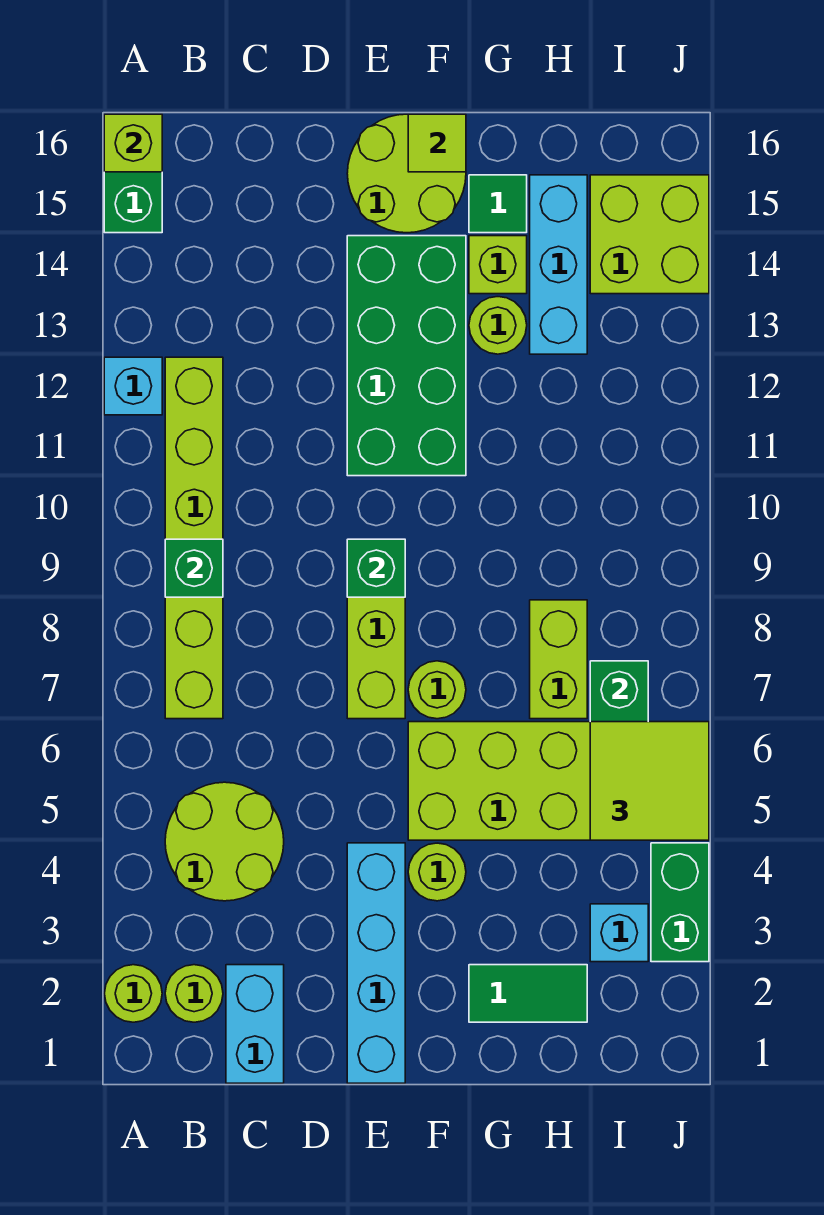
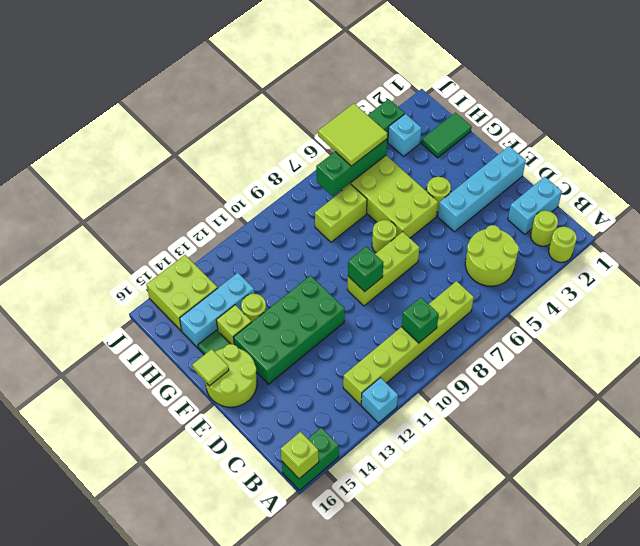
green 1x2 tile [469,965,587,1022] -> green 1x2 tile turned to [422,113,472,158]

